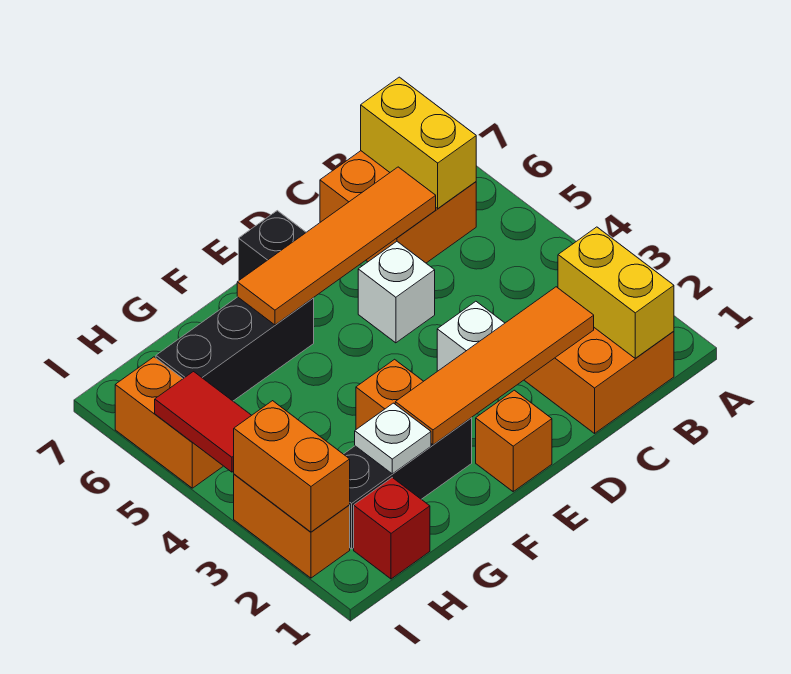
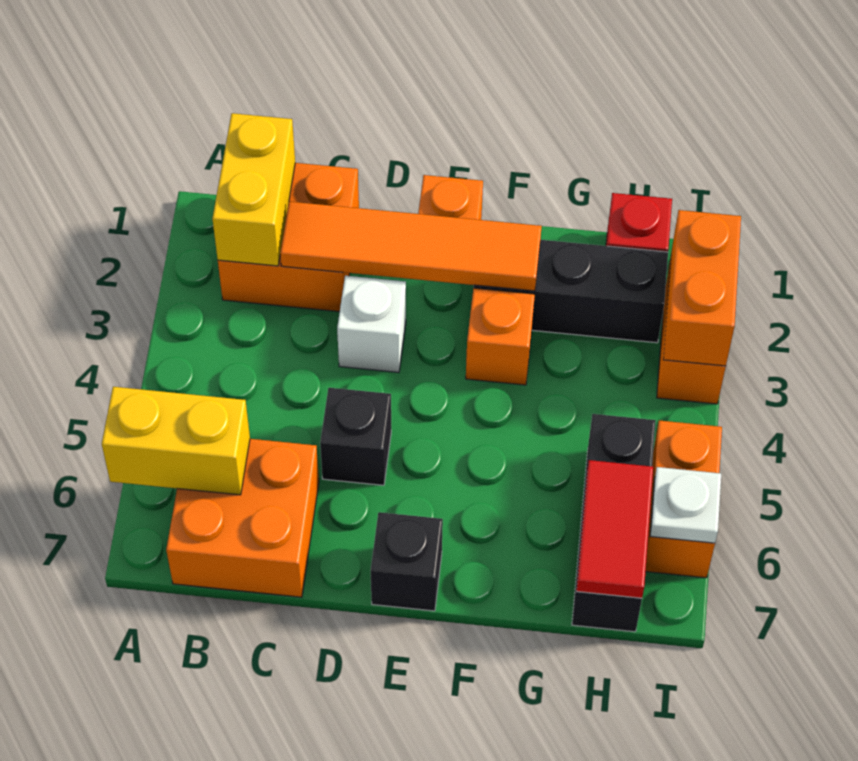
yellow 1x2 brick [361,77,476,208] -> yellow 1x2 brick turned to [102,387,250,495]
orange 1x4 tile [237,167,436,325] -> none
white 1x1 brick [358,242,435,343] -> black 1x1 brick [320,388,391,485]
black 1x3 brick [156,297,314,401] -> black 1x3 brick turned to [572,414,656,632]
white 1x1 plate [355,403,431,474] -> white 1x1 plate moved to [650,467,721,543]
red 1x2 tile [155,372,251,472] -> red 1x2 tile moved to [577,460,653,598]

